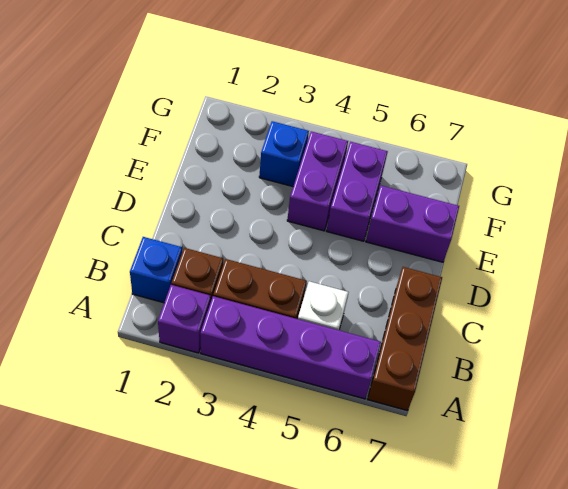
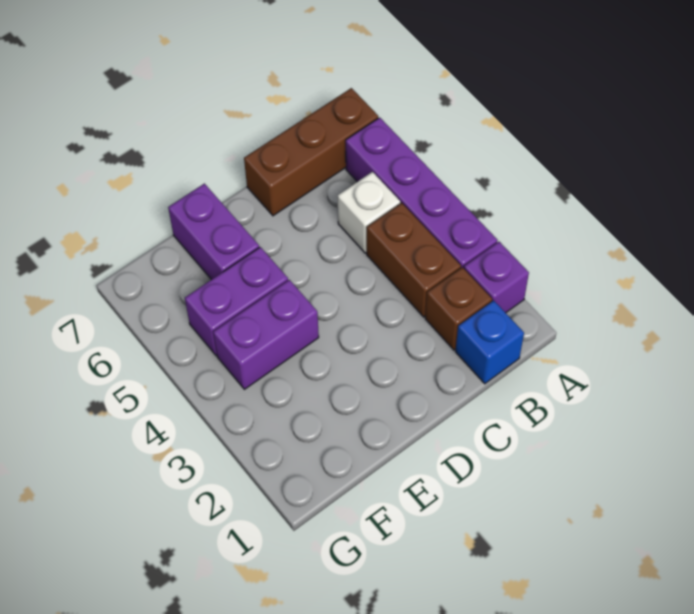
blue 1x1 brick [259,121,309,186] -> none

